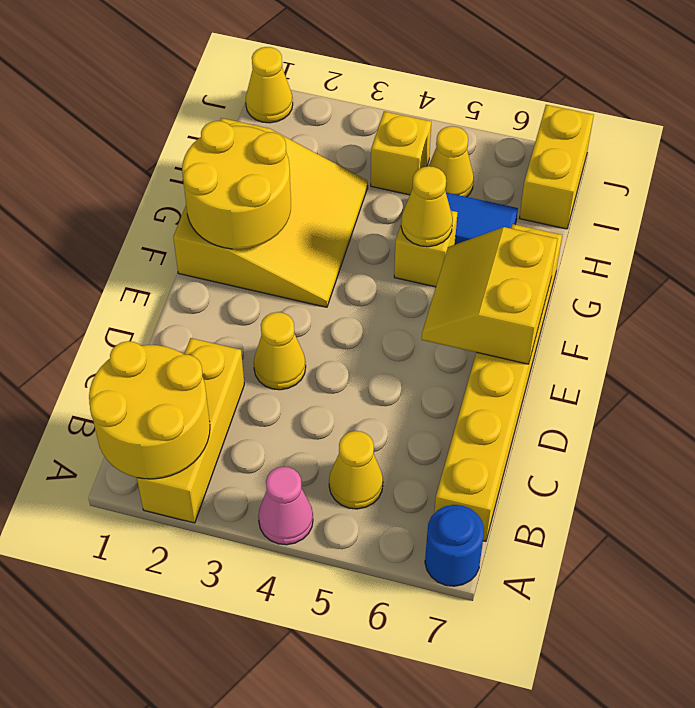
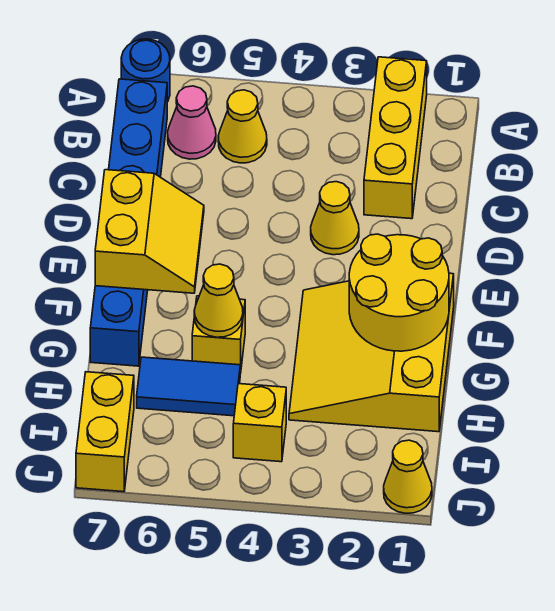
yellow 2x2 round brick [89,341,210,479] -> none
pink 1x1 cone [258,467,313,545] -> pink 1x1 cone moved to [168,86,216,159]
yellow 1x6 brick [434,224,562,541] -> blue 1x6 brick [90,79,167,366]
yellow 1x1 cone [429,126,474,197] -> none

